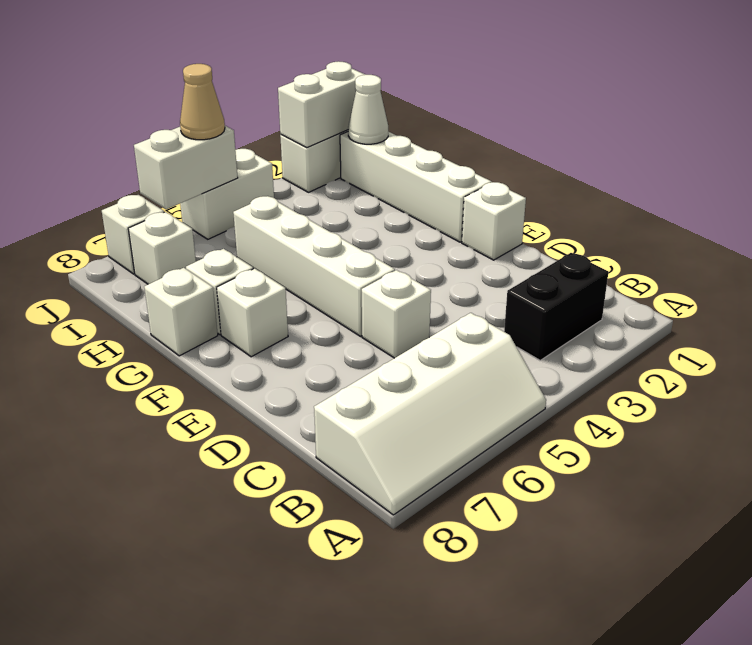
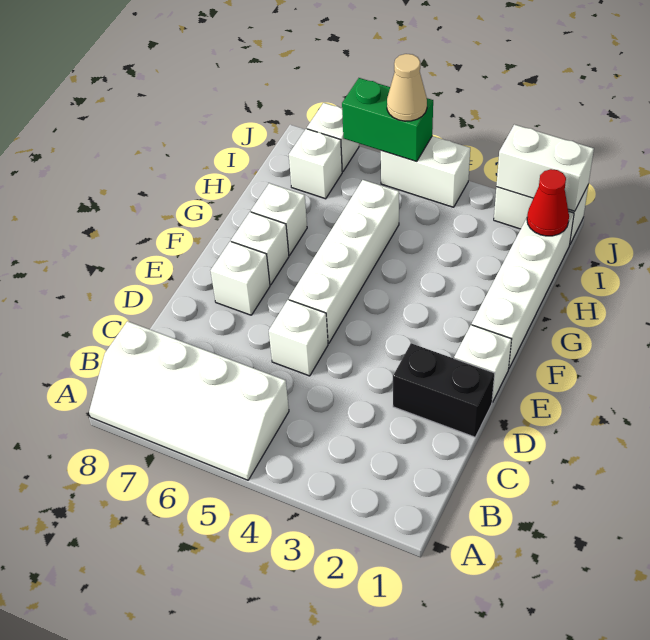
black 1x2 brick [504,253,608,360] -> black 1x2 brick moved to [393,343,495,437]
white 1x1 brick [144,268,218,356] -> white 1x1 brick moved to [211,241,270,315]
white 1x1 cone [348,75,388,144] -> red 1x1 cone [527,169,569,236]
white 1x2 brick [134,126,238,209] -> green 1x2 brick [342,78,433,161]

